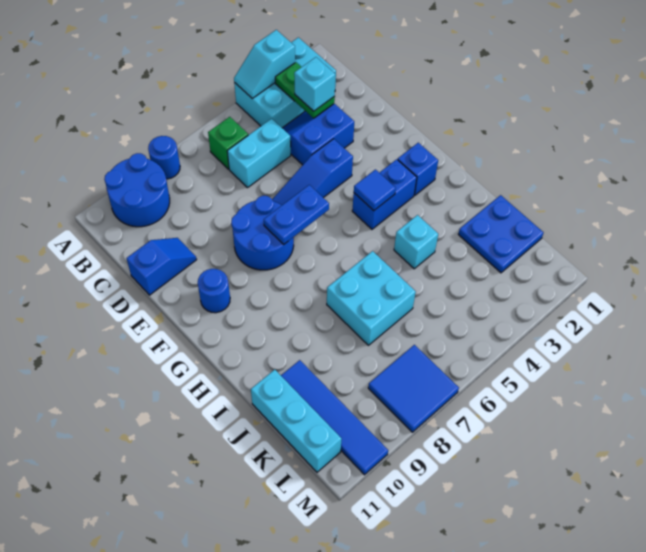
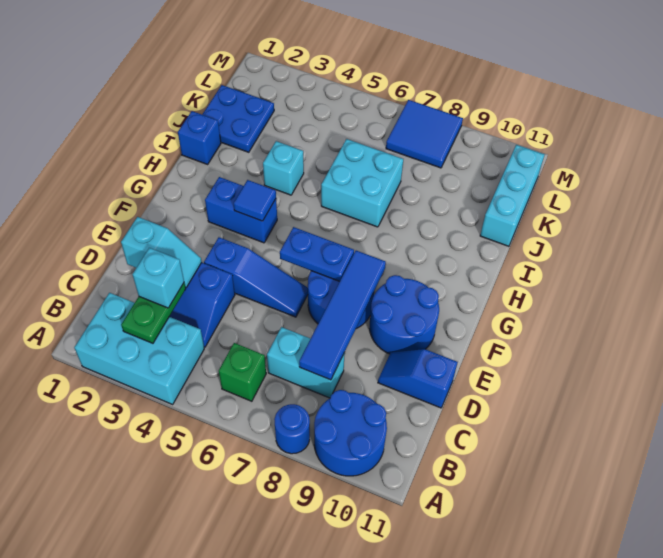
cyan 1x2 slope [234,30,295,99] -> cyan 1x2 slope moved to [121,217,202,287]
cyan 1x2 brick [227,119,291,188] -> cyan 1x2 brick moved to [267,327,345,398]
blue 1x1 round brick [198,269,230,313] -> blue 2x2 round brick [370,275,439,354]
blue 1x1 brick [398,143,438,195] -> blue 1x1 brick moved to [178,111,221,164]
blue 1x4 tile [281,360,388,475] -> blue 1x4 tile moved to [299,251,386,380]

